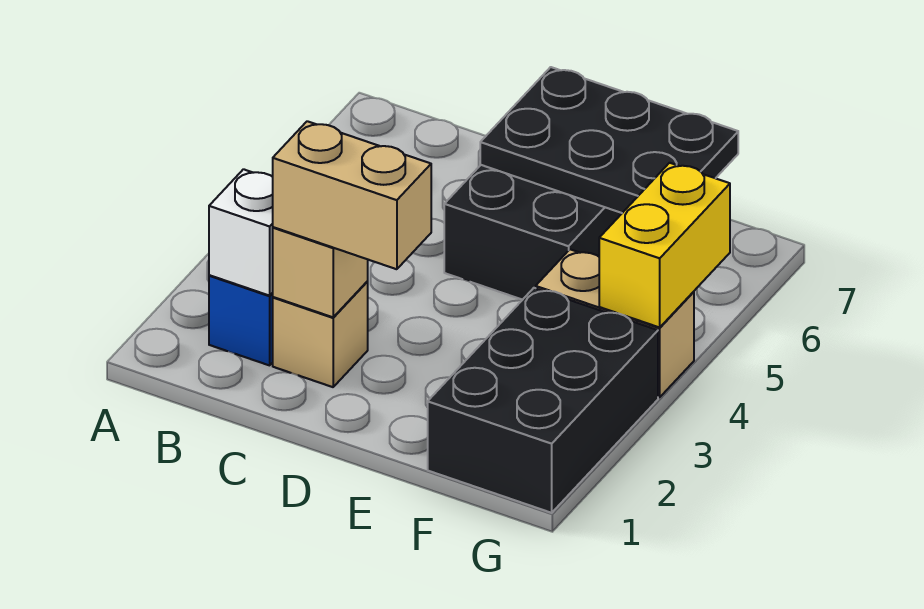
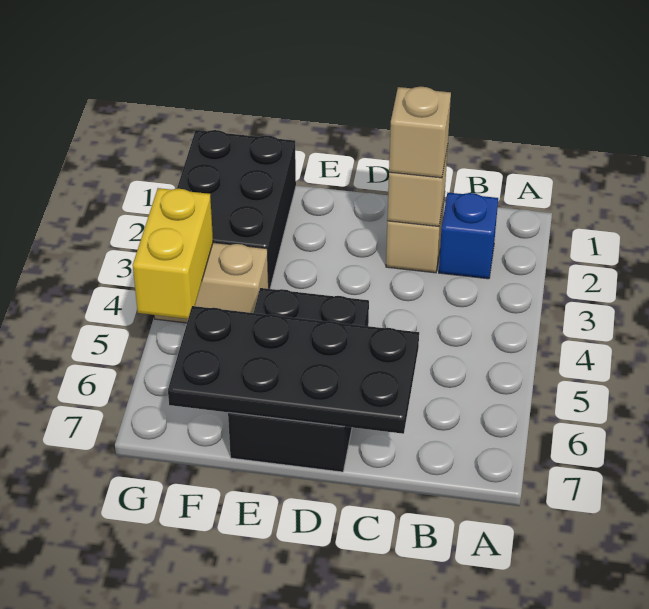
white 1x1 brick [209,169,273,296] -> none
tan 1x2 brick [273,121,431,269] -> tan 1x1 brick [389,87,451,178]
black 2x3 plate [480,67,738,213] -> black 2x4 plate [168,306,419,434]

